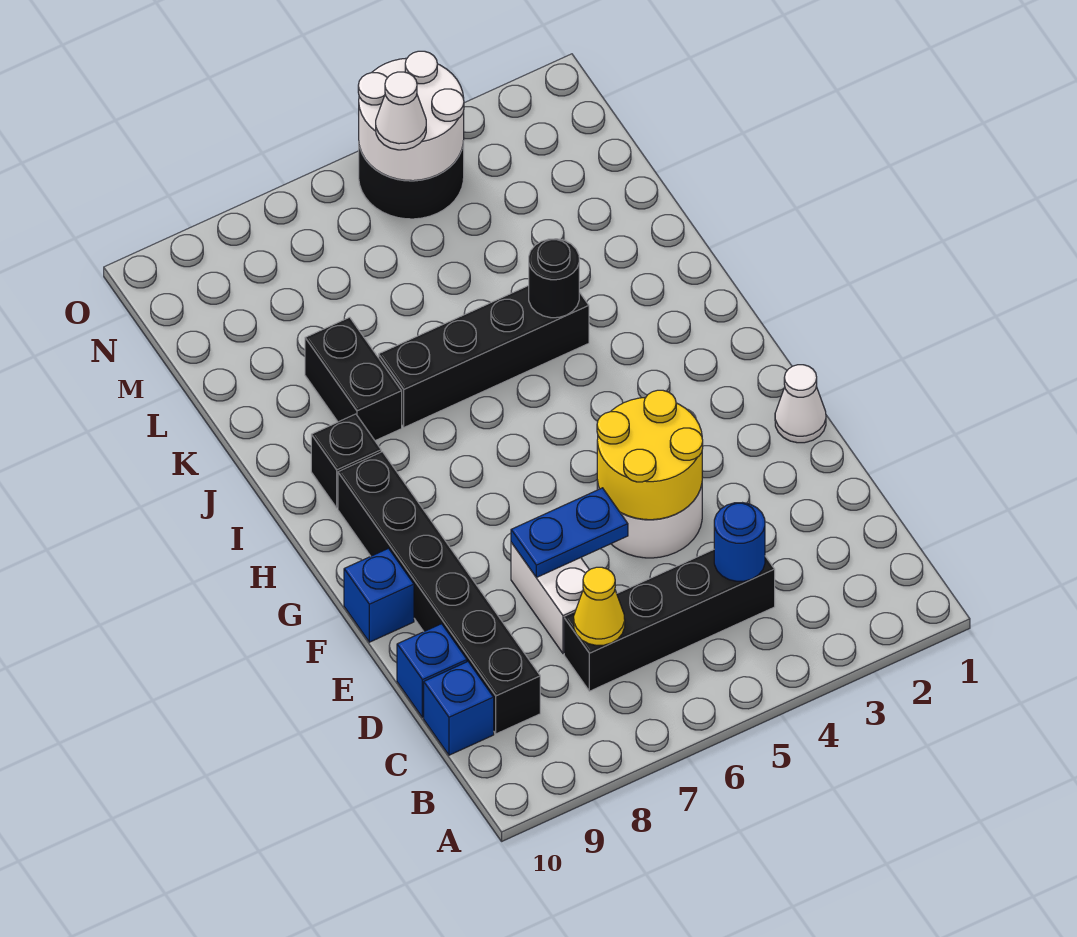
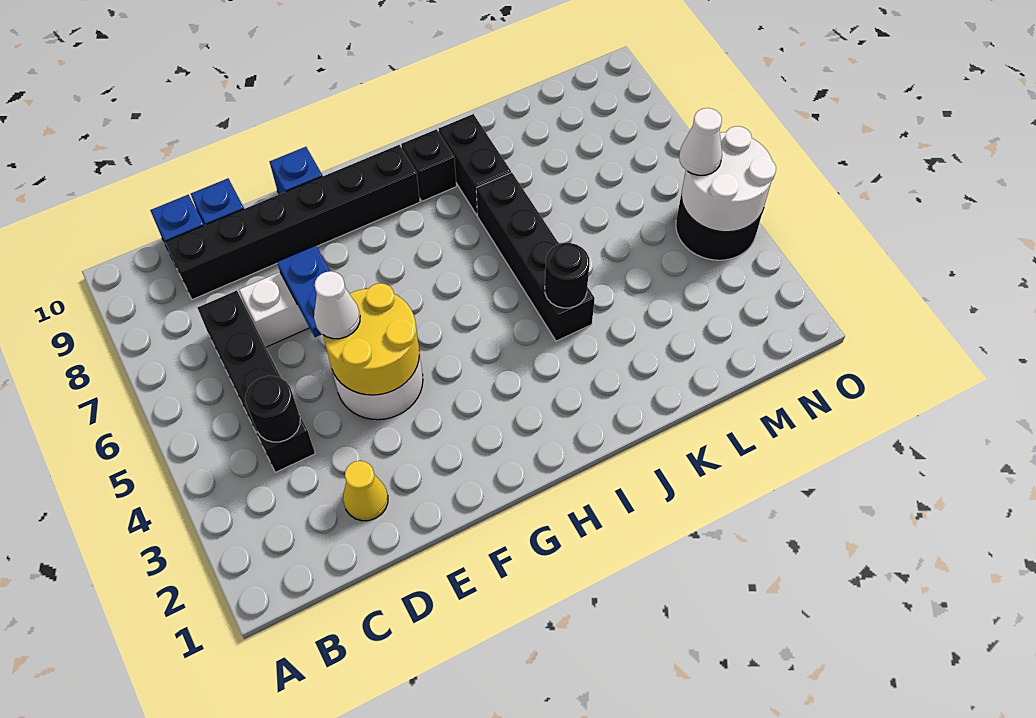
blue 1x1 round brick [714,503,765,581] -> black 1x1 round brick [245,376,300,442]
yellow 1x1 cone [574,567,625,645] -> yellow 1x1 cone moved to [343,461,388,521]
white 1x1 cone [775,365,826,443] -> white 1x1 cone moved to [314,271,360,339]
black 1x2 brick [305,317,402,441] -> black 1x2 brick turned to [439,114,511,215]

